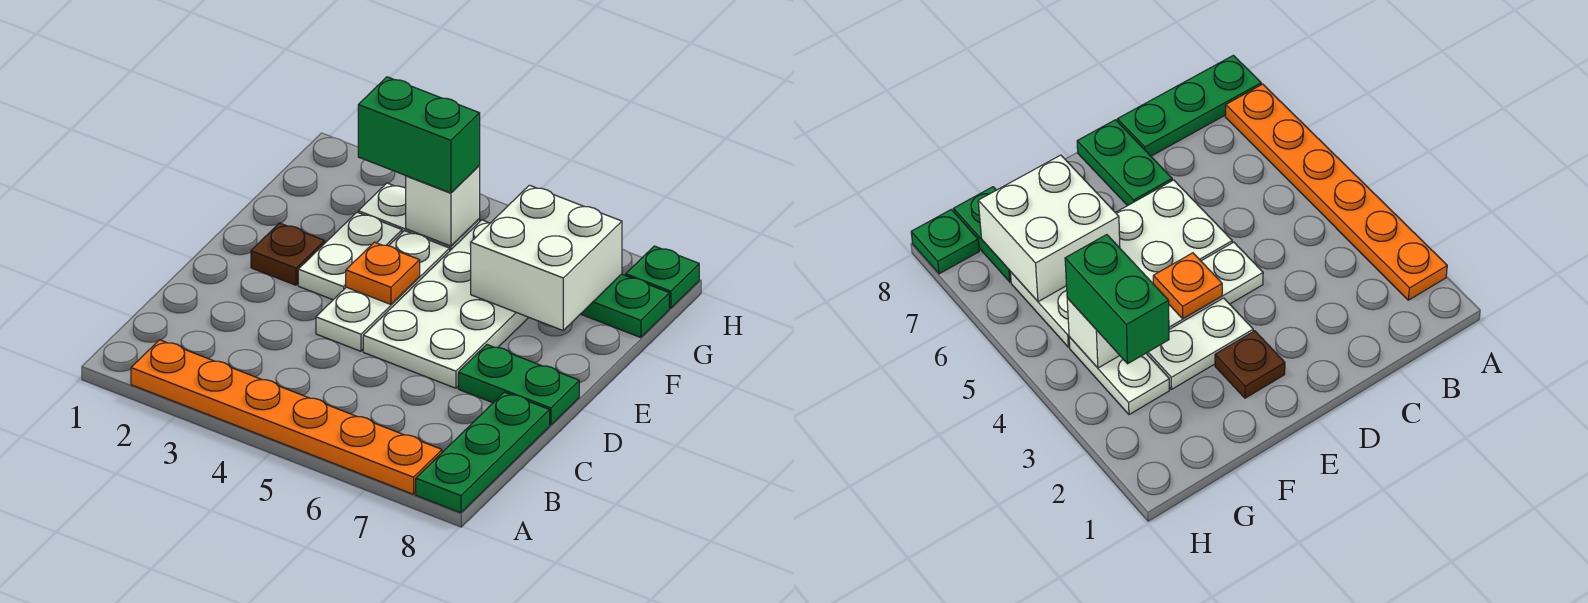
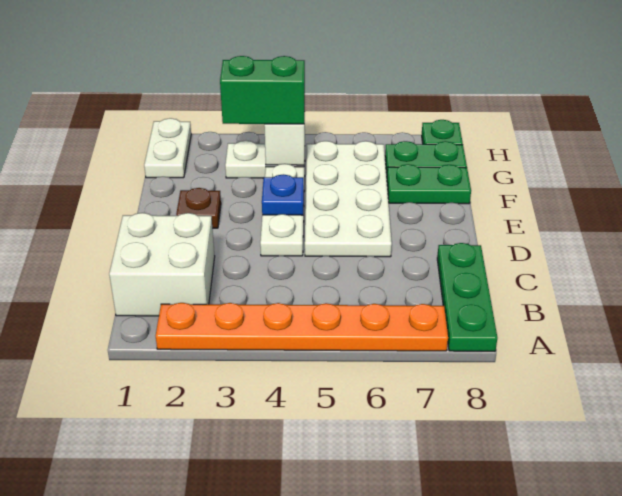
green 1x2 plate [458,345,579,425] -> green 1x2 plate moved to [387,164,471,204]
white 1x2 plate [298,212,402,300] -> white 1x2 plate moved to [144,118,191,178]
orange 1x1 plate [346,242,420,304] -> blue 1x1 plate [262,174,304,215]
white 2x2 brick [471,185,622,330] -> white 2x2 brick moved to [109,213,215,316]

